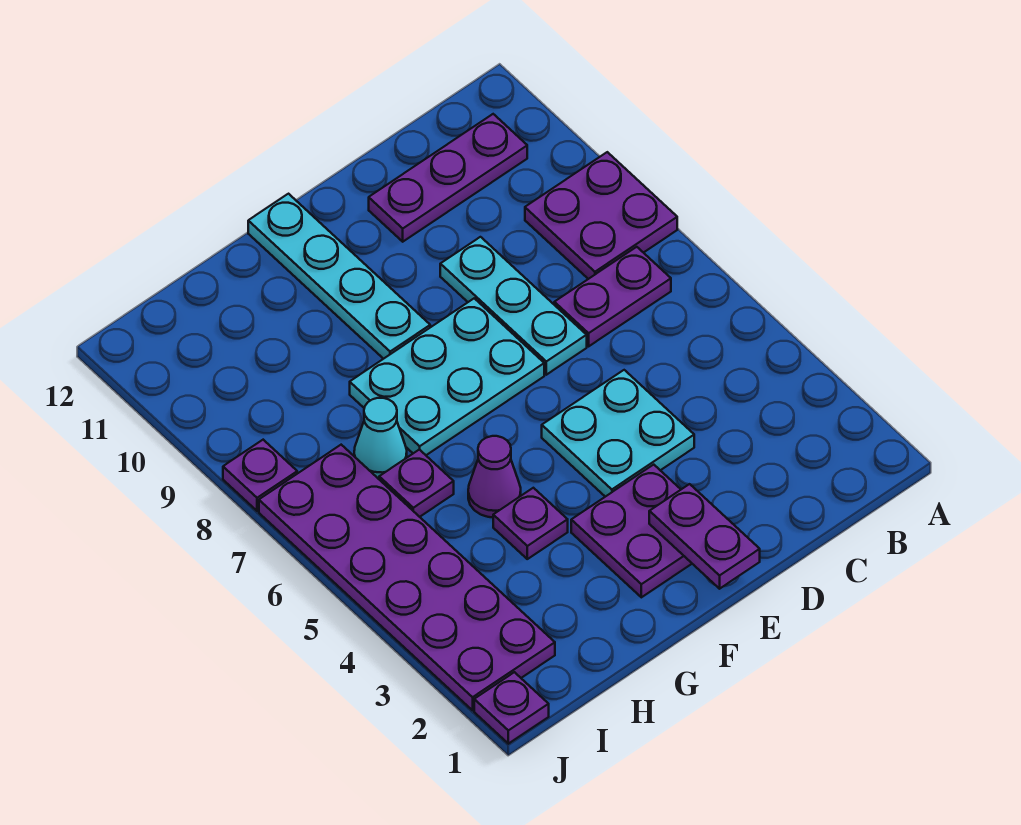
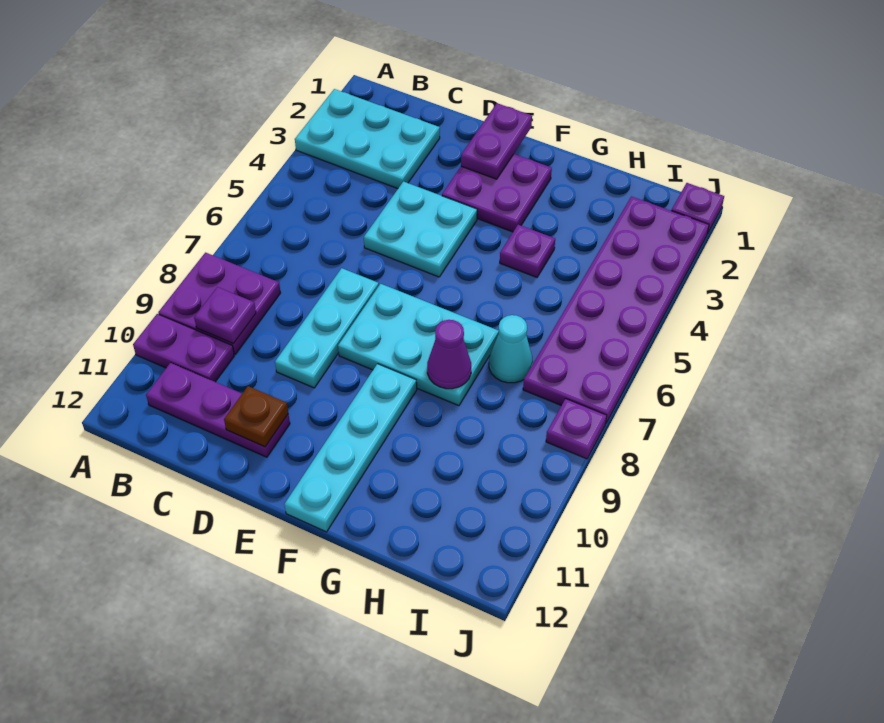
none -> cyan 2x3 plate [295,89,440,189]
purple 1x2 plate [554,247,671,346] -> purple 1x2 plate moved to [133,314,234,382]
none -> brown 1x1 plate [224,386,288,447]
purple 1x1 cone [468,436,521,517] -> purple 1x1 cone moved to [427,320,471,389]
purple 1x1 plate [379,449,454,517] -> purple 1x1 plate moved to [194,287,256,344]

